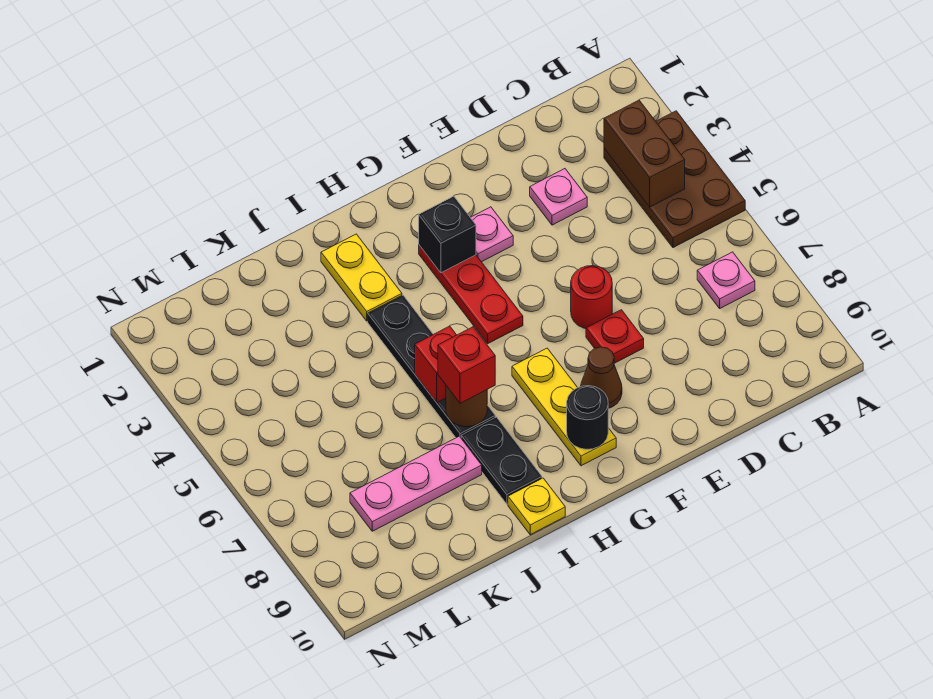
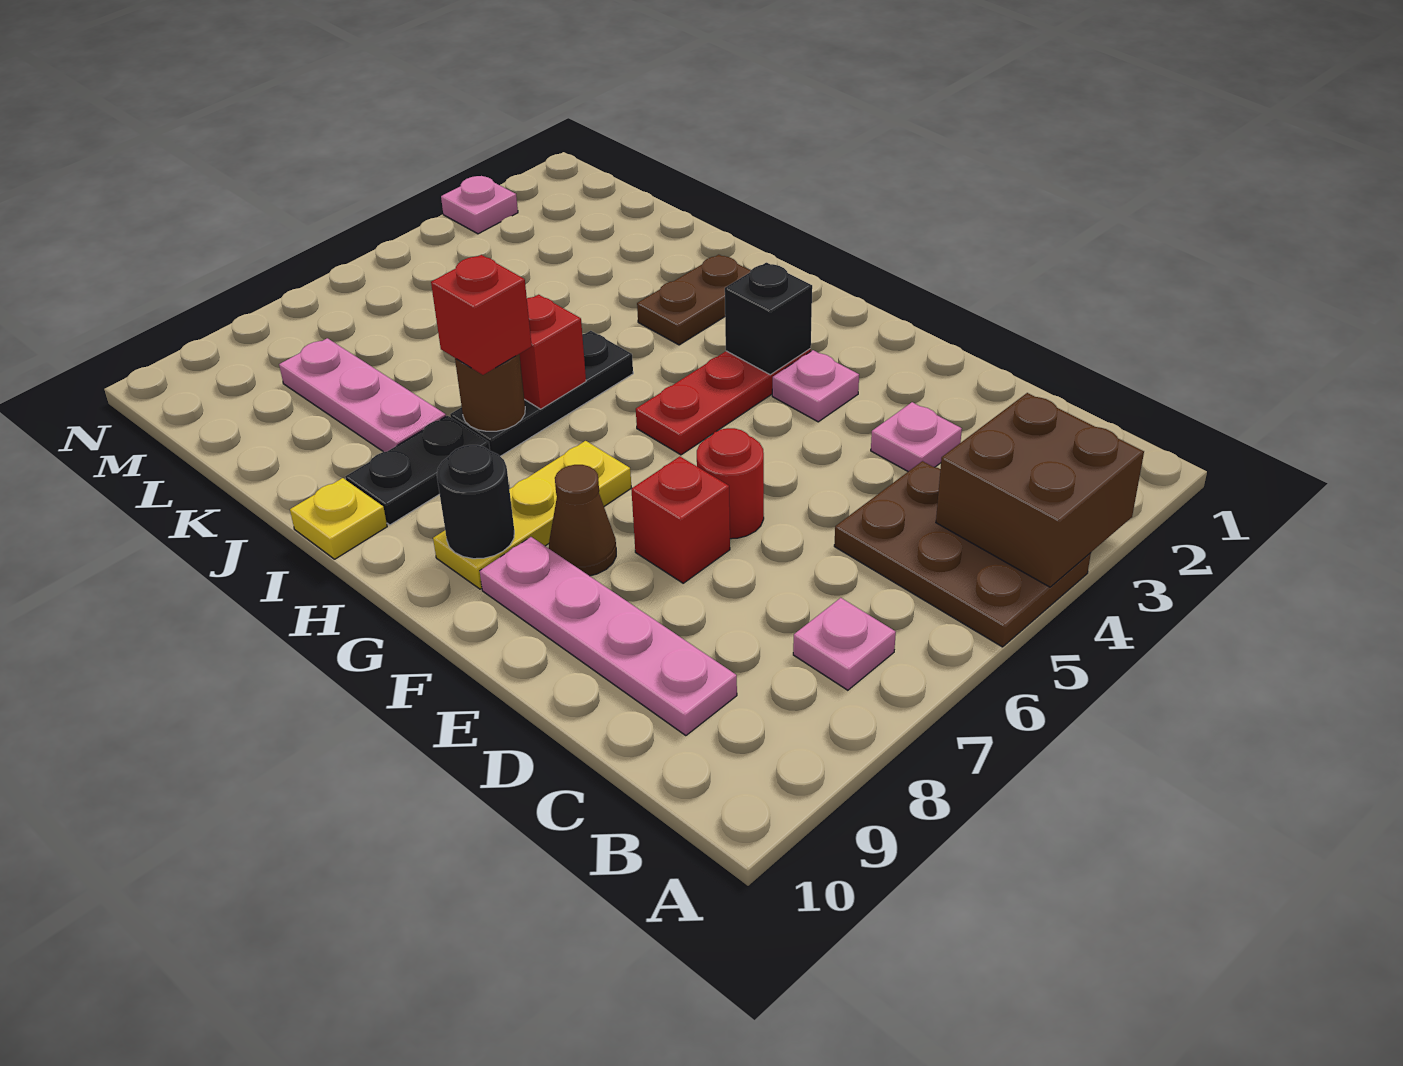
brown 2x3 plate [604,111,745,248] -> brown 2x3 plate turned to [834,461,1091,647]
brown 1x2 brick [604,100,685,207] -> brown 2x2 brick [936,393,1144,587]
none -> pink 1x4 plate [480,537,737,736]
red 1x1 plate [586,310,644,363] -> red 1x1 brick [631,456,730,583]
yellow 1x2 plate [321,234,402,321] -> brown 1x2 plate [637,255,751,345]
black 1x4 plate [368,295,495,438] -> black 1x3 plate [450,331,633,456]
none -> pink 1x1 plate [441,176,518,234]

